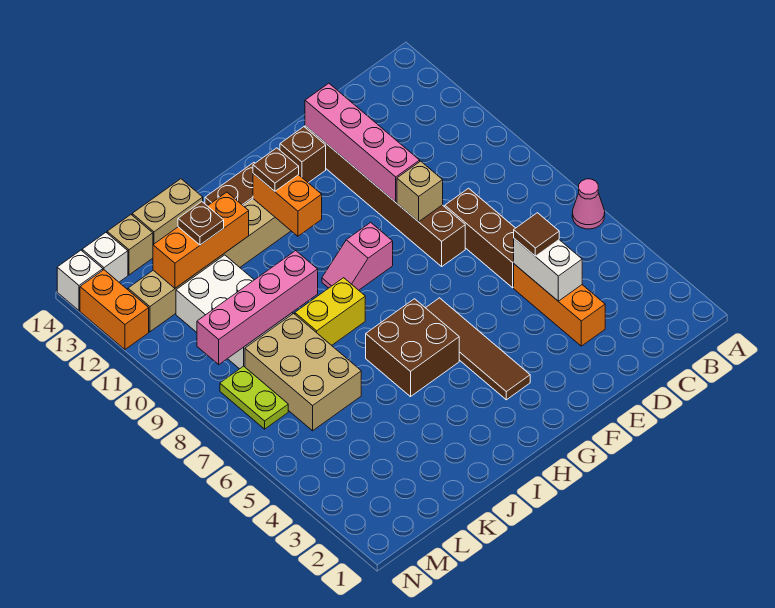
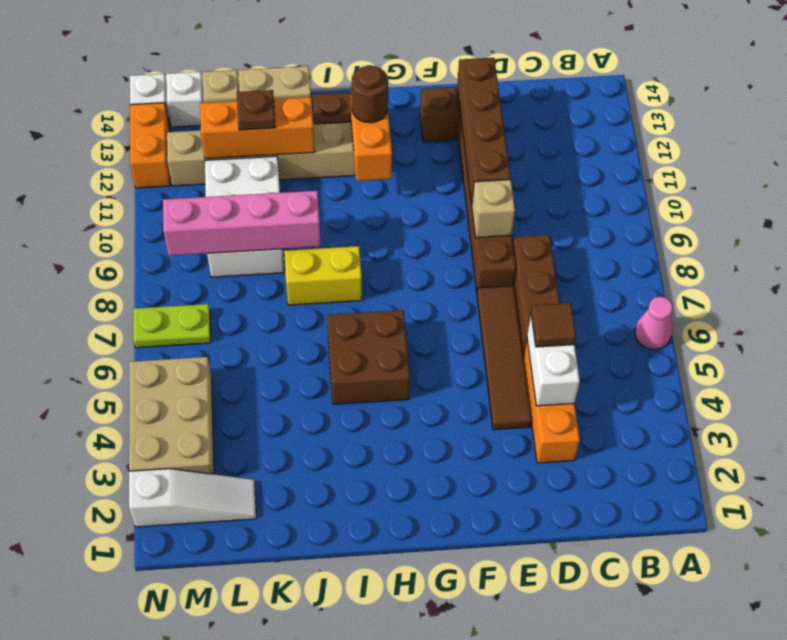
pink 1x4 brick [305,83,420,202] -> brown 1x4 brick [457,58,511,205]
brown 1x4 tile [426,298,530,400] -> brown 1x4 tile moved to [477,286,532,430]
pink 1x2 slope [322,222,393,290] -> none
brown 1x1 plate [253,148,299,191] -> brown 1x1 round brick [352,66,388,123]
tan 2x3 brick [245,313,361,431] -> tan 2x3 brick moved to [129,357,214,474]
none -> white 1x3 slope [129,469,256,527]
lime 1x2 plate [220,366,288,429] -> lime 1x2 plate turned to [133,304,211,348]

